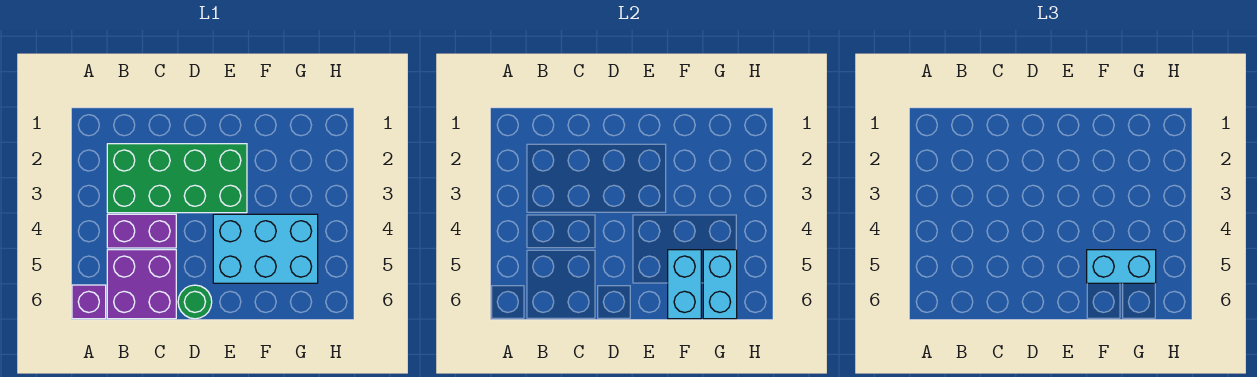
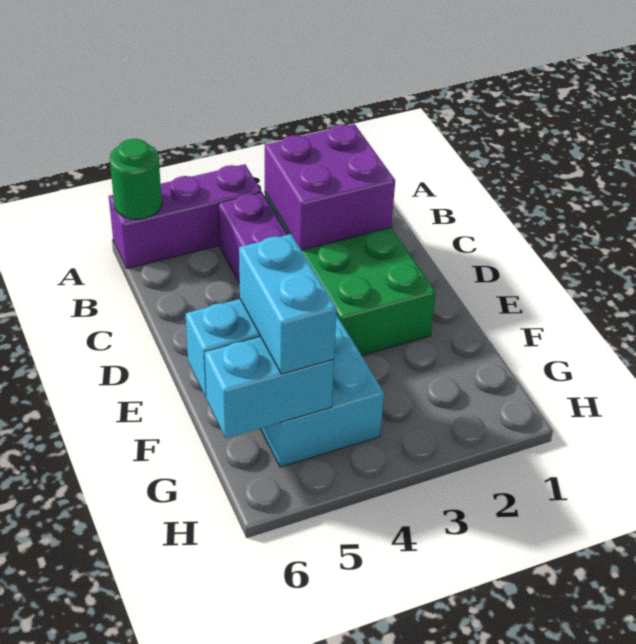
purple 1x1 brick [72,285,106,319] -> purple 1x3 brick [109,164,262,269]
purple 2x2 brick [107,250,176,319] -> purple 2x2 brick moved to [265,124,395,250]
green 1x1 round brick [178,285,212,319] -> green 1x1 round brick moved to [110,139,162,219]

